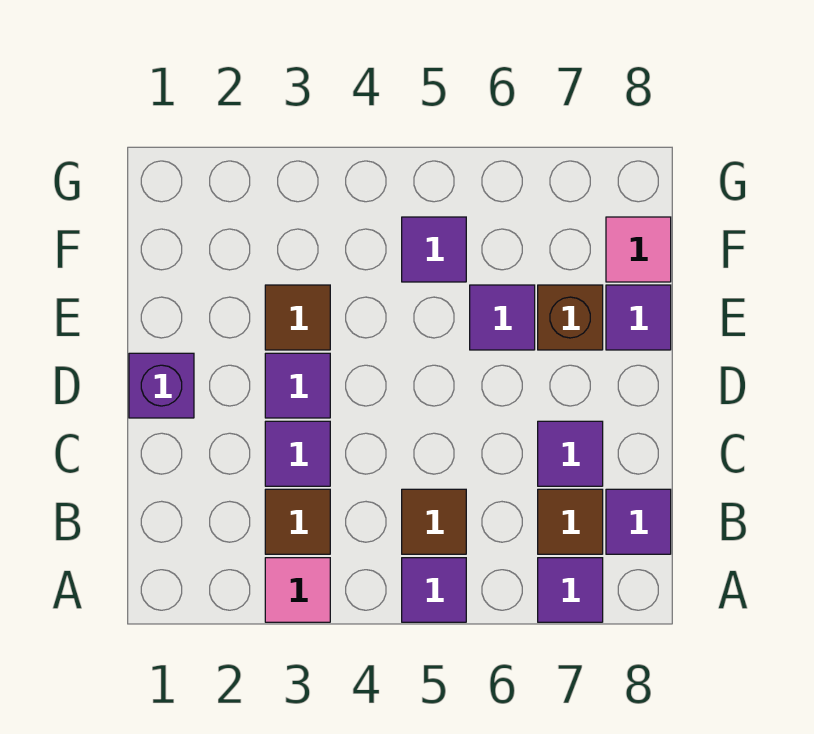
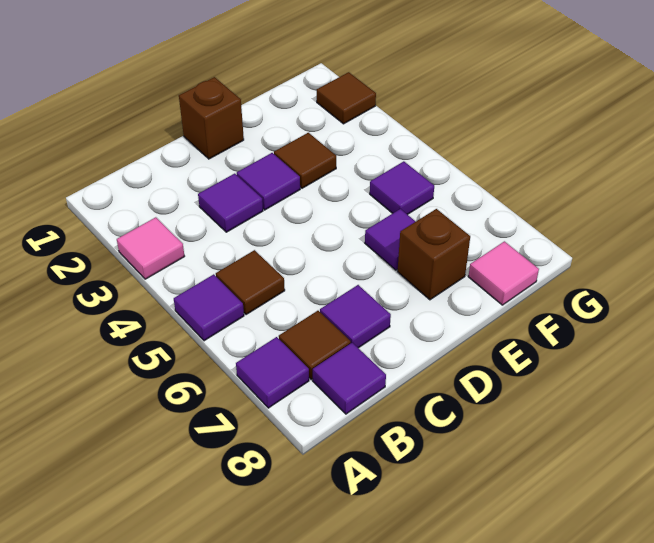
brown 1x1 tile [265,489,330,554] -> brown 1x1 tile moved to [317,72,376,124]
purple 1x1 brick [129,353,194,418] -> brown 1x1 brick [179,77,244,159]
purple 1x1 tile [606,285,671,350] -> none

